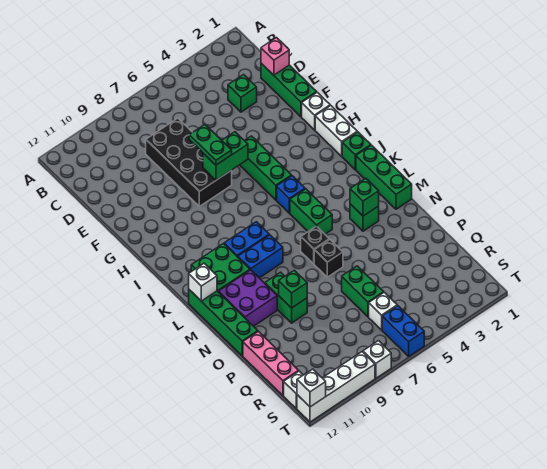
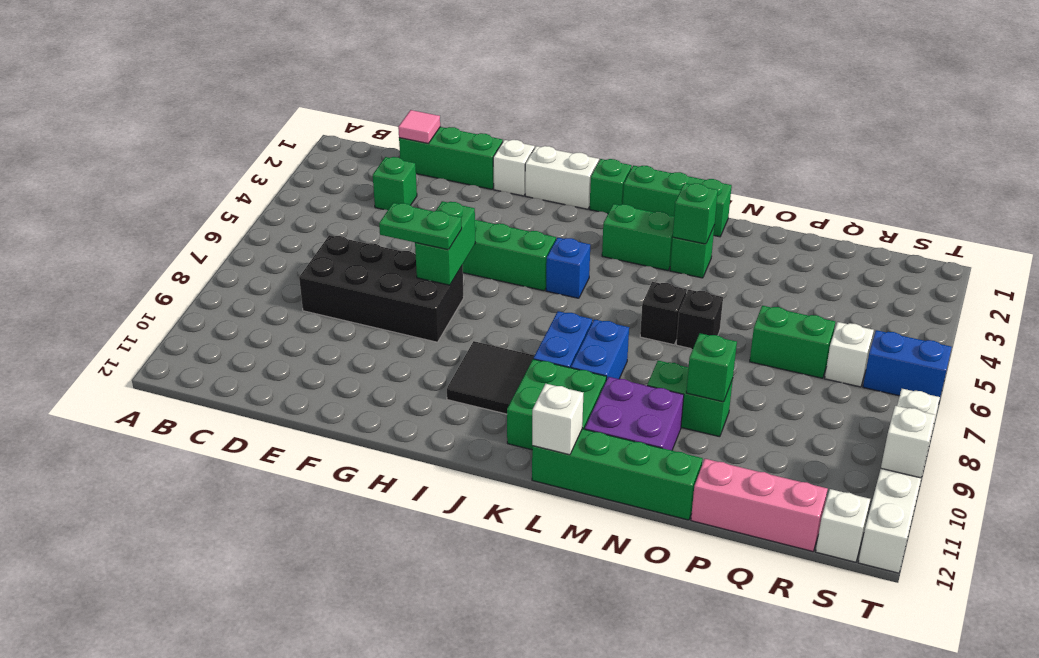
pink 1x1 brick [261,38,289,75] -> pink 1x1 tile [398,110,440,143]
none -> black 2x2 tile [447,341,535,414]
green 1x2 brick [290,189,332,234] -> green 1x2 brick moved to [602,204,674,270]
white 1x1 brick [297,369,326,407] -> white 1x1 brick moved to [881,406,936,478]

